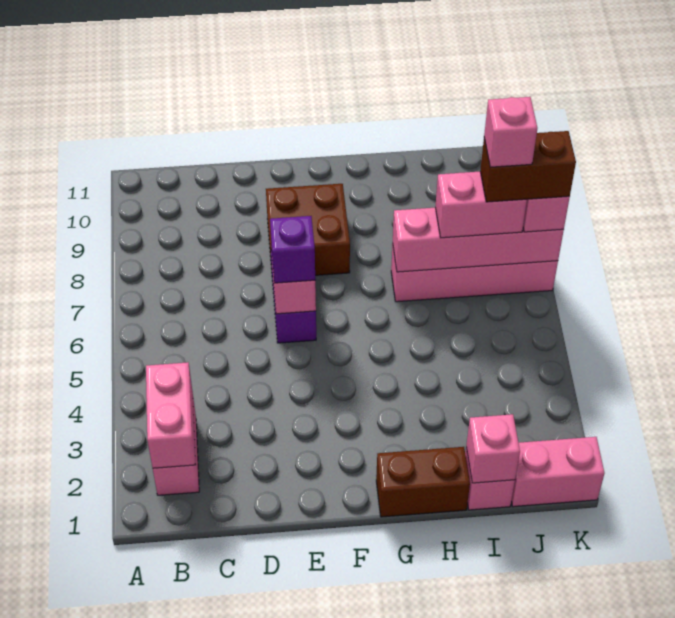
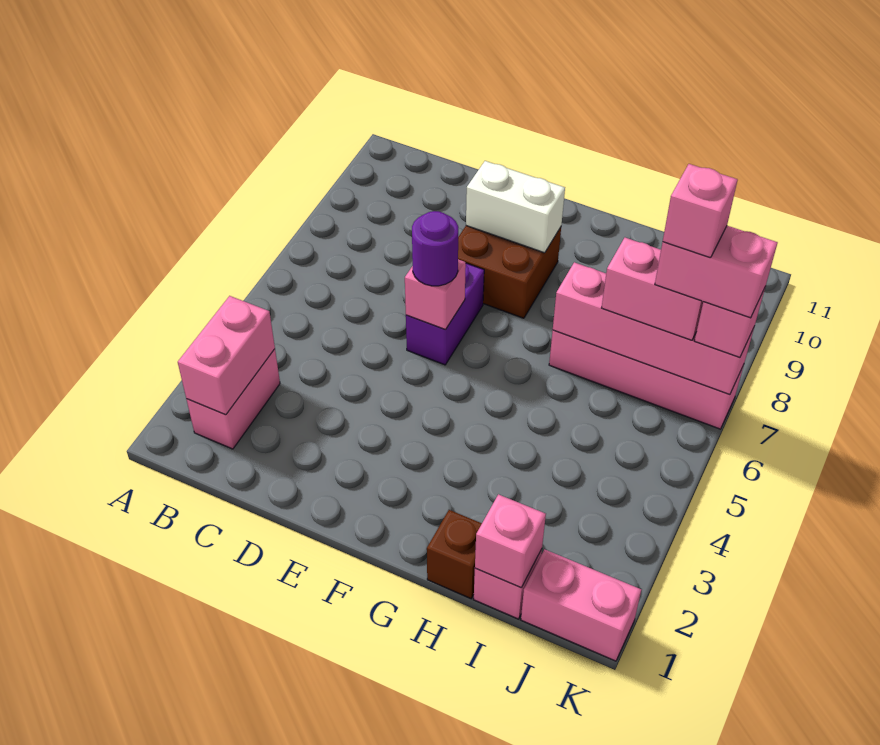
purple 1x1 brick [270,216,315,283] -> purple 1x1 round brick [412,211,458,286]
none -> white 1x2 brick [466,161,565,253]
brown 1x2 brick [376,447,470,517] -> brown 1x1 brick [427,510,482,598]
brown 1x2 brick [480,131,576,202] -> pink 1x2 brick [655,226,778,318]

